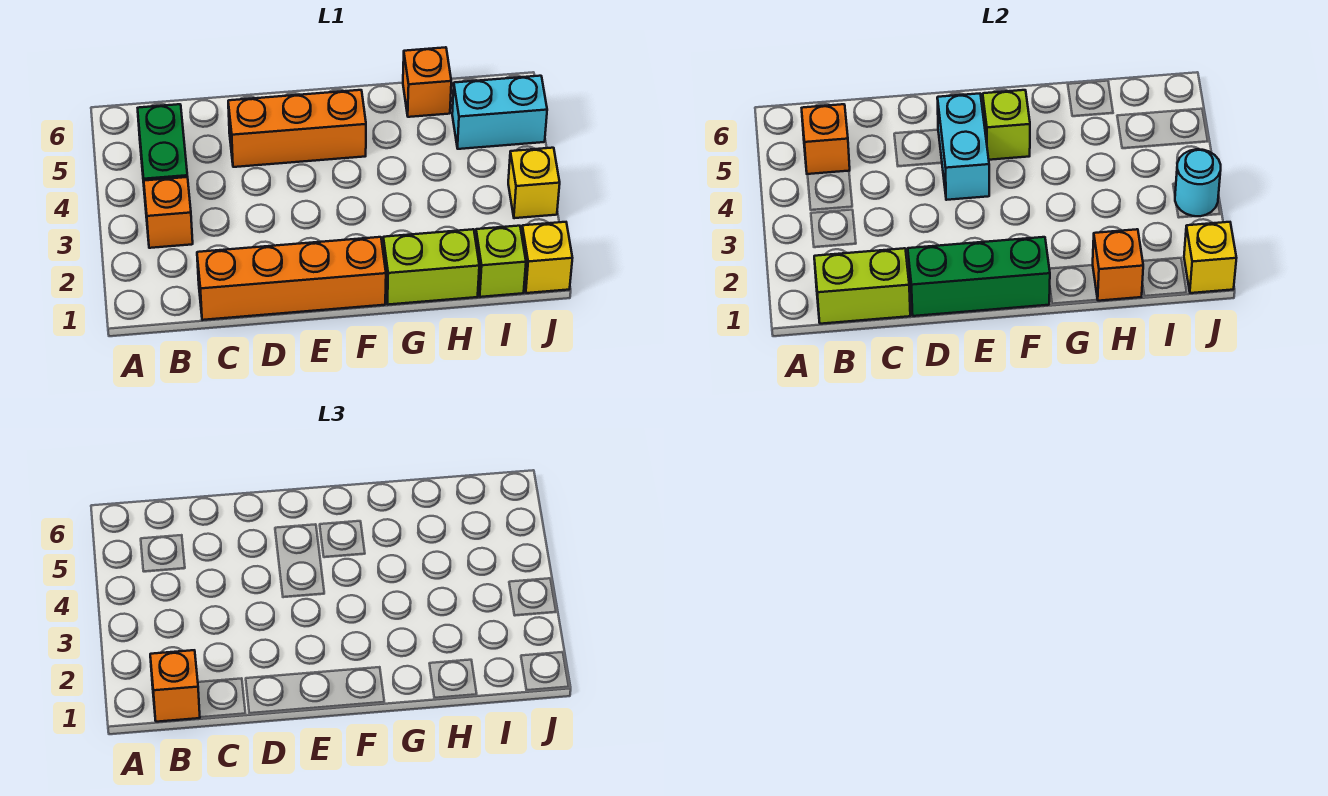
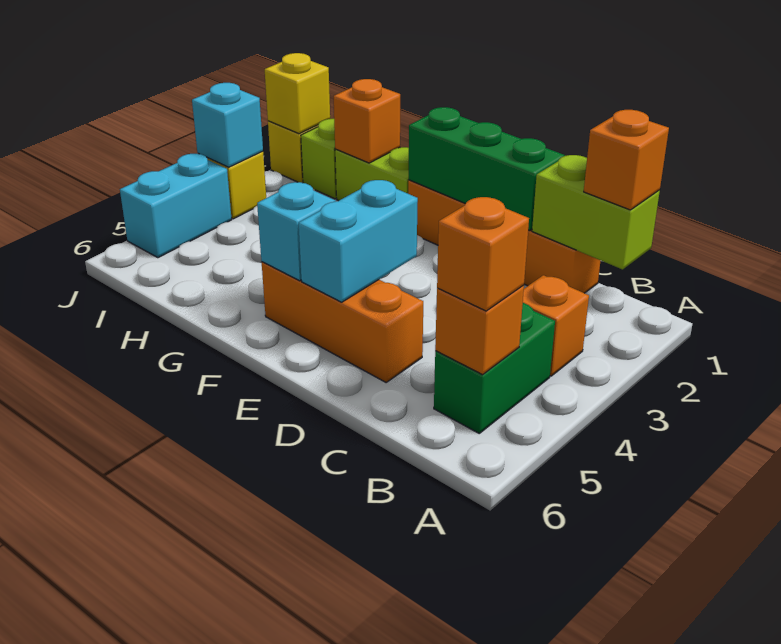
lime 1x1 brick [983,90,1030,160] -> cyan 1x1 brick [257,182,336,281]
orange 1x1 brick [403,47,451,117] -> orange 1x1 brick moved to [437,197,529,311]
cyan 1x2 brick [452,76,547,149] -> cyan 1x2 brick turned to [120,154,232,258]
cyan 1x1 round brick [1175,149,1221,216] -> cyan 1x1 brick [192,83,263,167]

